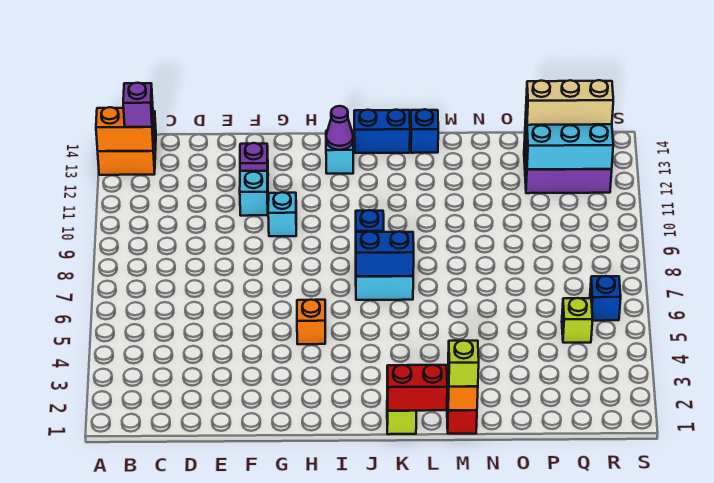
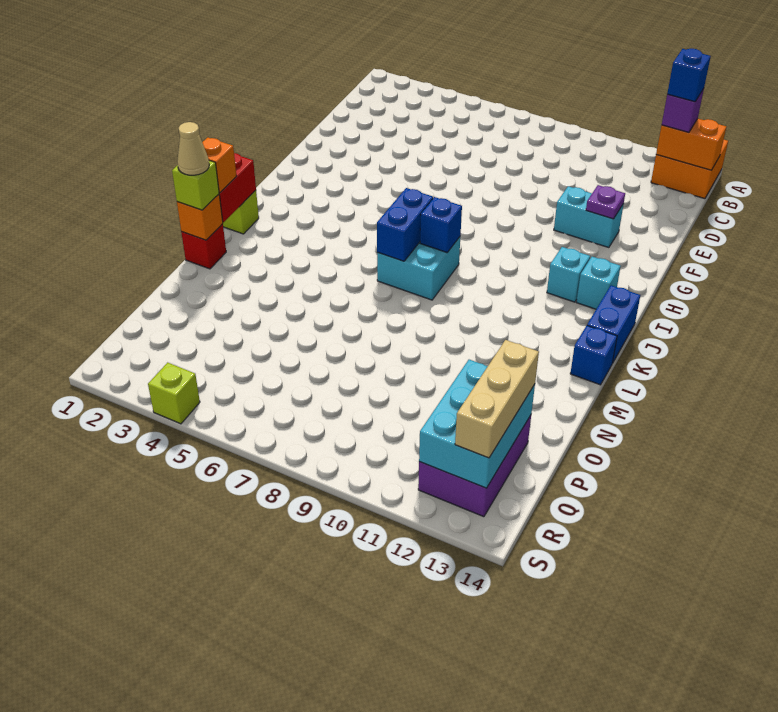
orange 1x2 brick [96,107,154,151] -> orange 1x2 brick turned to [656,119,726,170]
cyan 1x1 brick [268,192,296,236] -> cyan 1x1 brick moved to [547,247,590,302]
orange 1x1 brick [297,300,325,344] -> orange 1x1 brick moved to [202,138,236,193]
purple 1x1 cone [326,106,353,150] -> none
none -> tan 1x1 cone [177,122,209,175]
lime 1x1 brick [562,298,593,343] -> lime 1x1 brick moved to [148,363,200,424]
blue 1x1 brick [590,276,621,321] -> blue 1x1 brick moved to [667,49,711,102]

